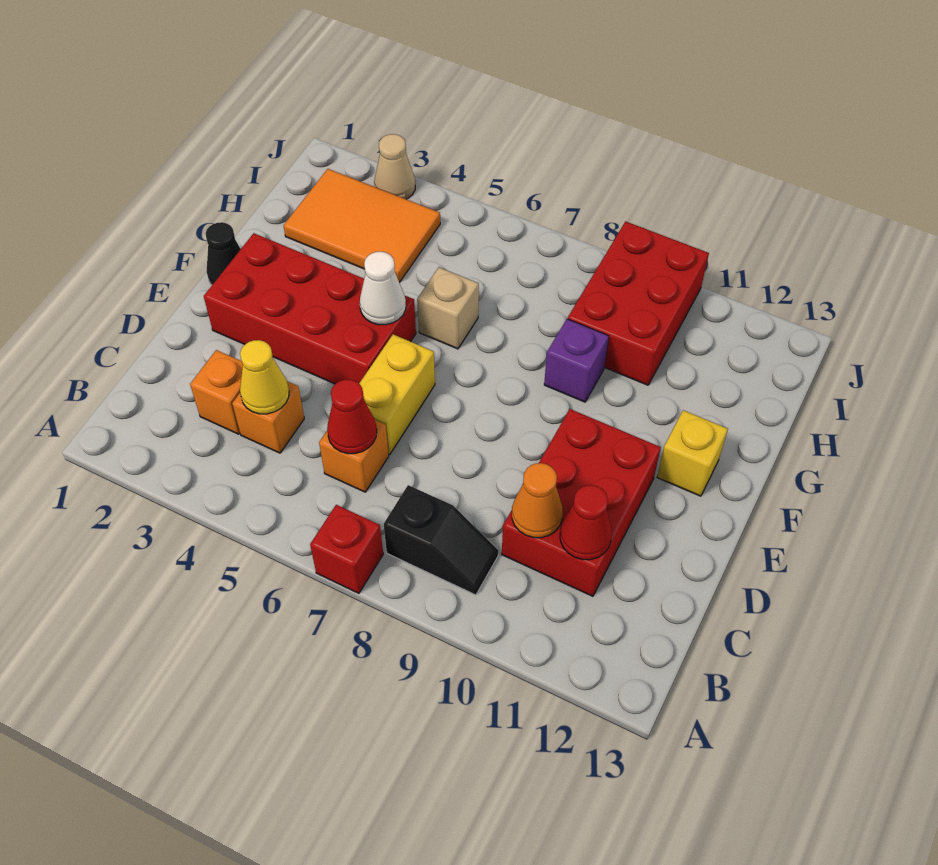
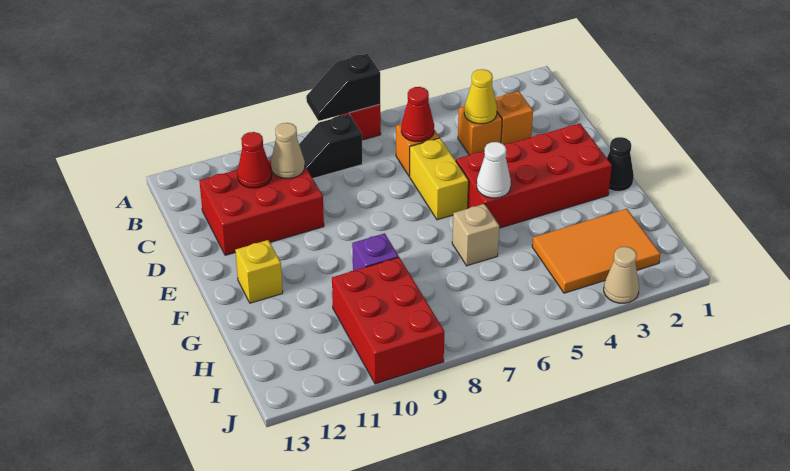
none -> black 1x2 slope [306,54,380,121]
red 2x3 brick [502,409,661,596] -> red 2x3 brick turned to [199,161,324,255]
orange 1x1 cone [512,463,563,538] -> tan 1x1 cone [271,123,305,179]

